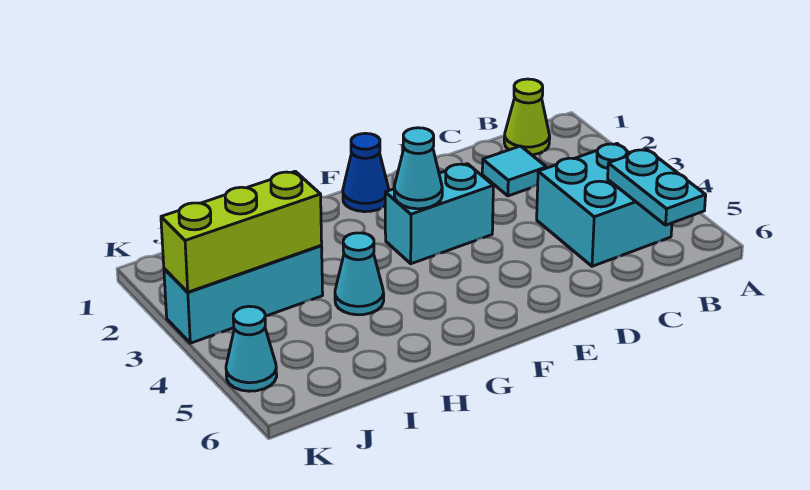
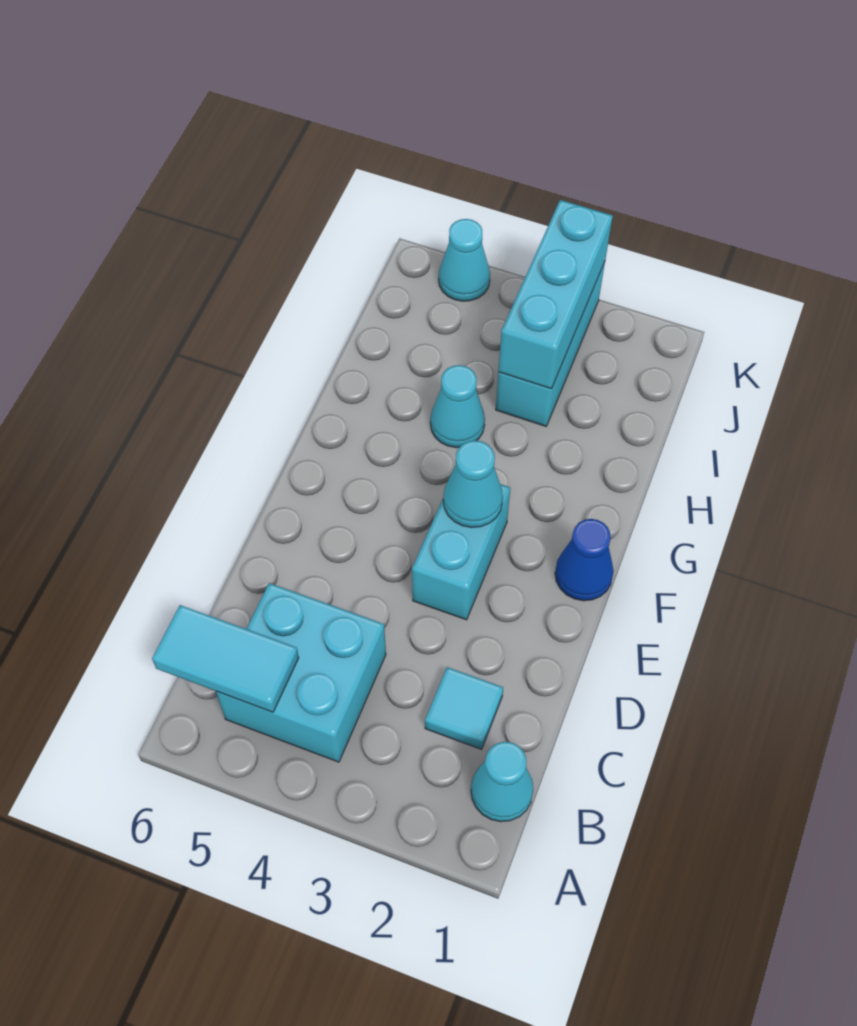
lime 1x1 cone [504,79,550,155] -> cyan 1x1 cone [471,742,533,822]
cyan 1x2 plate [608,149,706,225] -> cyan 1x2 tile [152,605,299,712]
lime 1x3 brick [161,171,322,292] -> cyan 1x3 brick [498,200,613,389]

